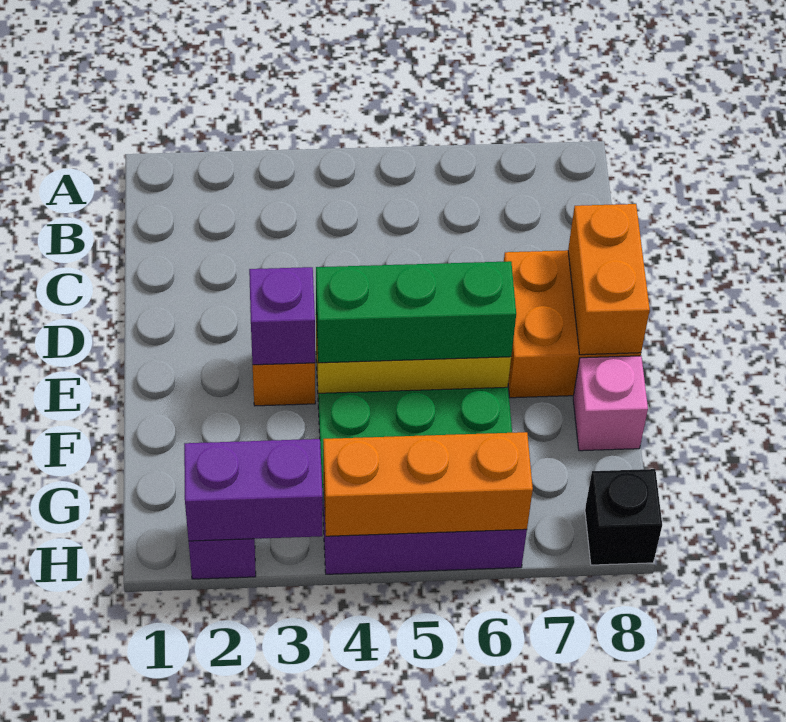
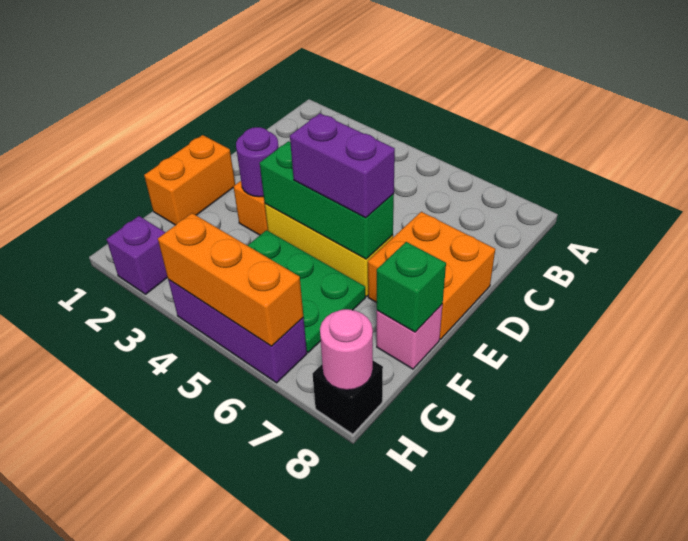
orange 1x2 brick [568,204,650,355] -> orange 1x2 brick moved to [144,135,235,225]
purple 1x1 brick [249,267,315,365] -> purple 1x1 round brick [236,127,279,197]
none -> green 1x1 brick [377,242,446,332]
purple 1x2 brick [184,439,323,541] -> purple 1x2 brick moved to [290,113,395,218]
none -> pink 1x1 round brick [320,309,373,390]

